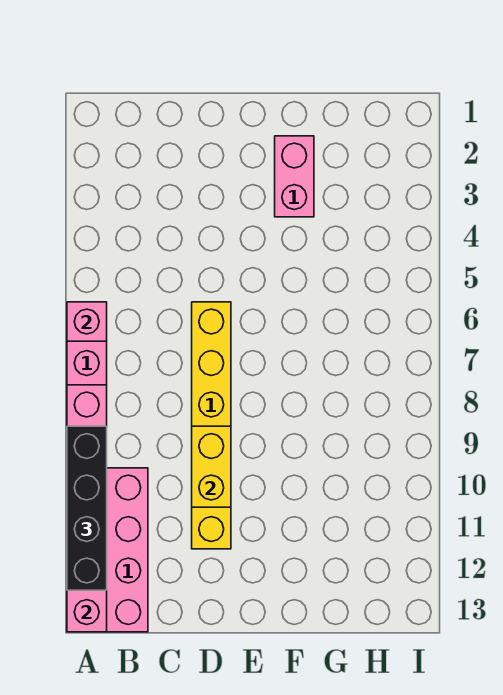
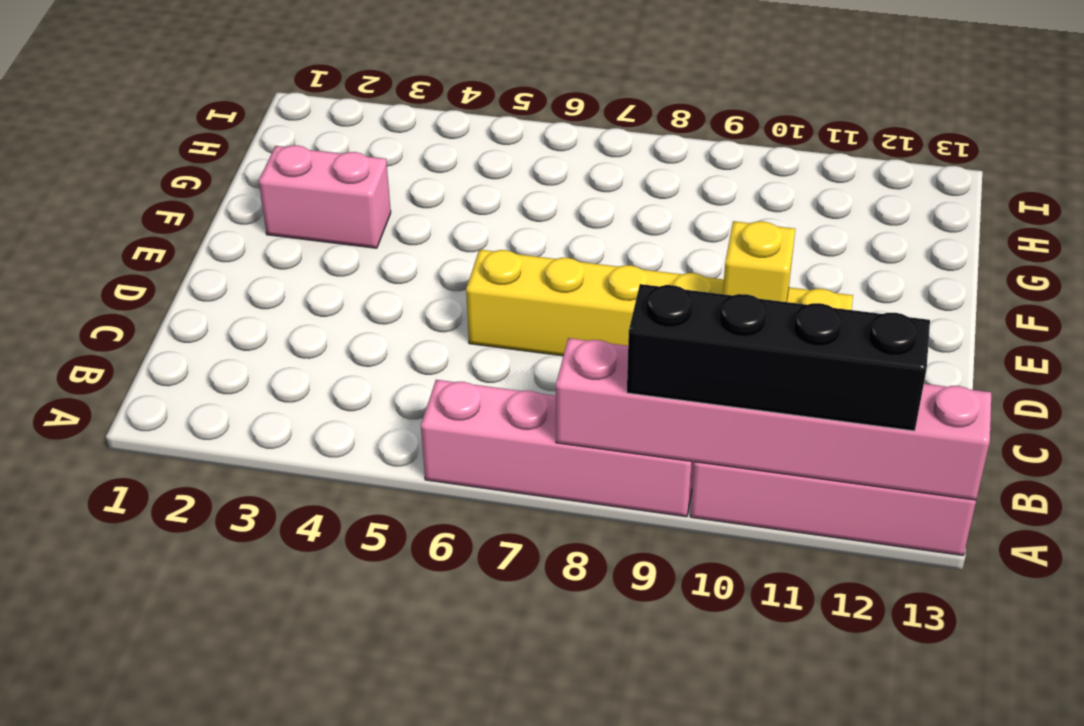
pink 1x1 brick [67,302,107,341] -> none
yellow 1x2 brick [192,426,231,507] -> yellow 1x1 brick [723,221,795,302]

